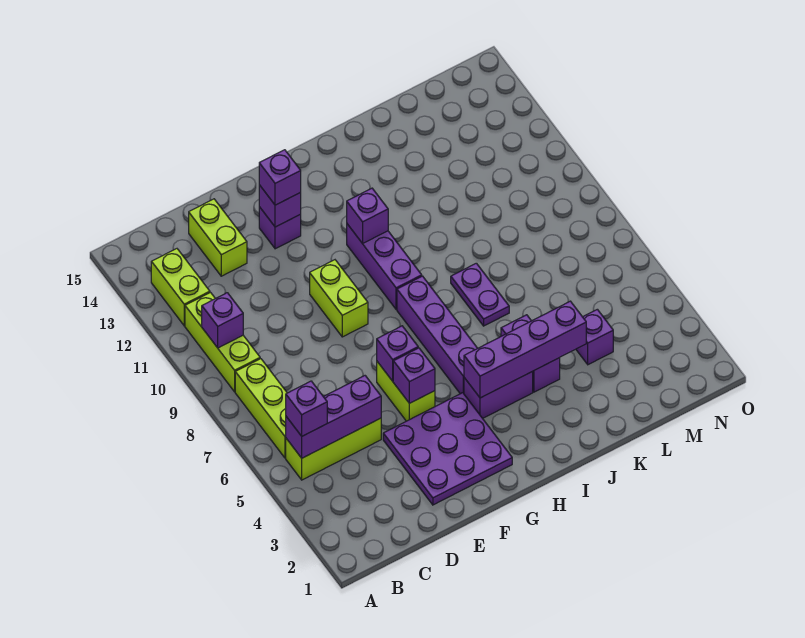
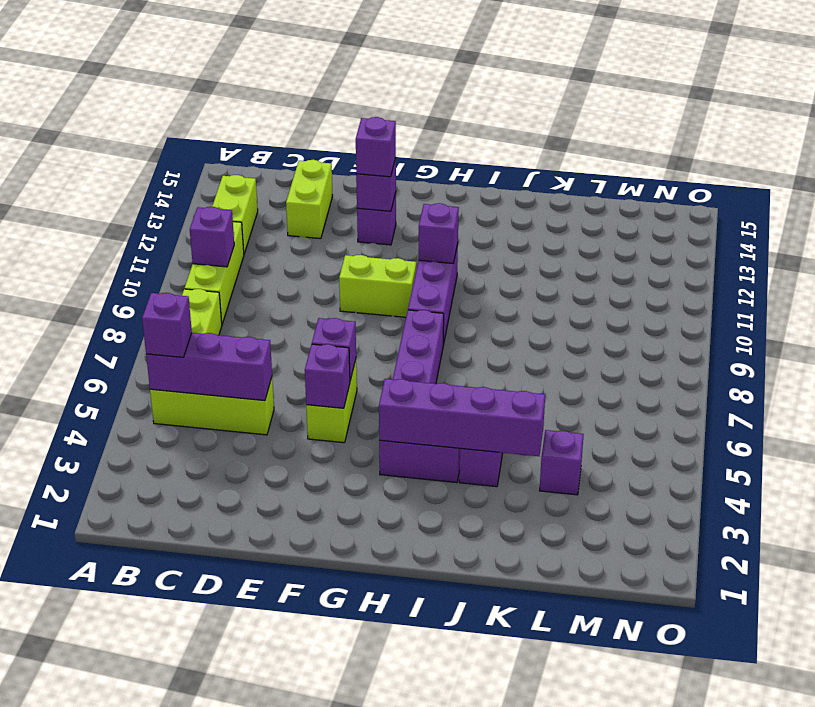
purple 3x3 plate [383,393,512,505] -> none
lime 1x2 brick [310,260,368,337] -> lime 1x2 brick turned to [339,255,416,317]
purple 1x2 plate [451,263,509,326] -> none

